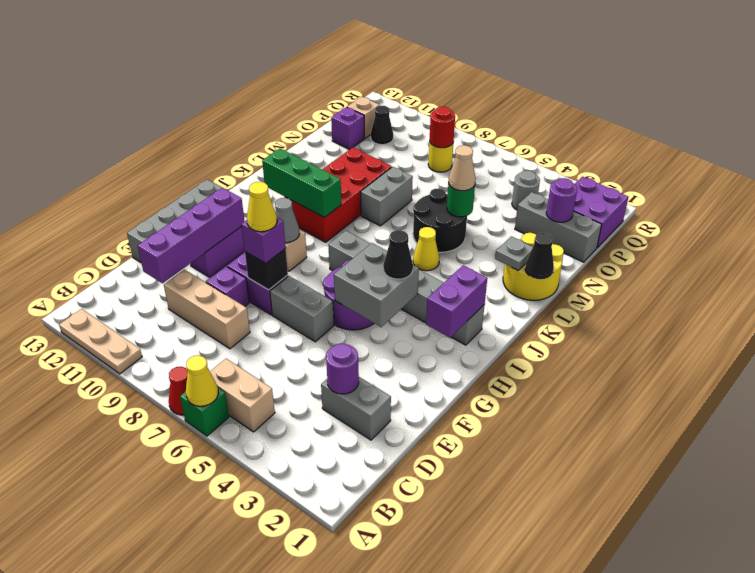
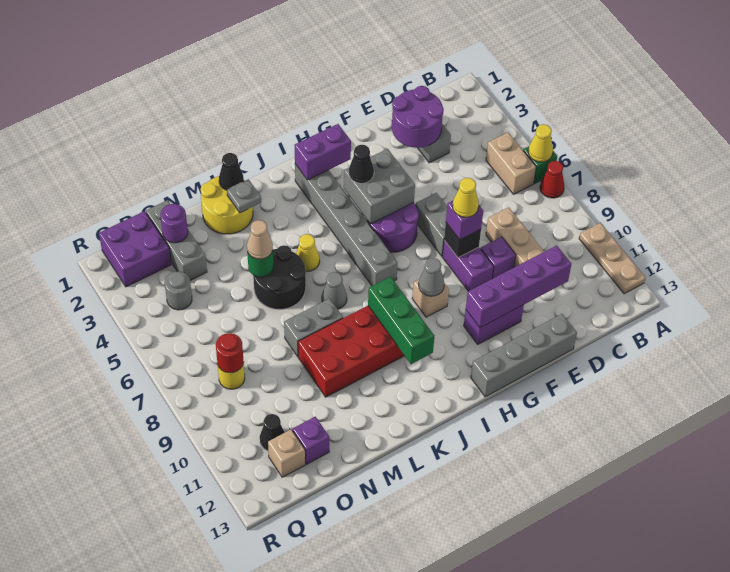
purple 1x1 round brick [326,344,359,394] -> purple 2x2 round brick [392,86,444,148]
none -> grey 1x1 cone [322,272,347,309]

